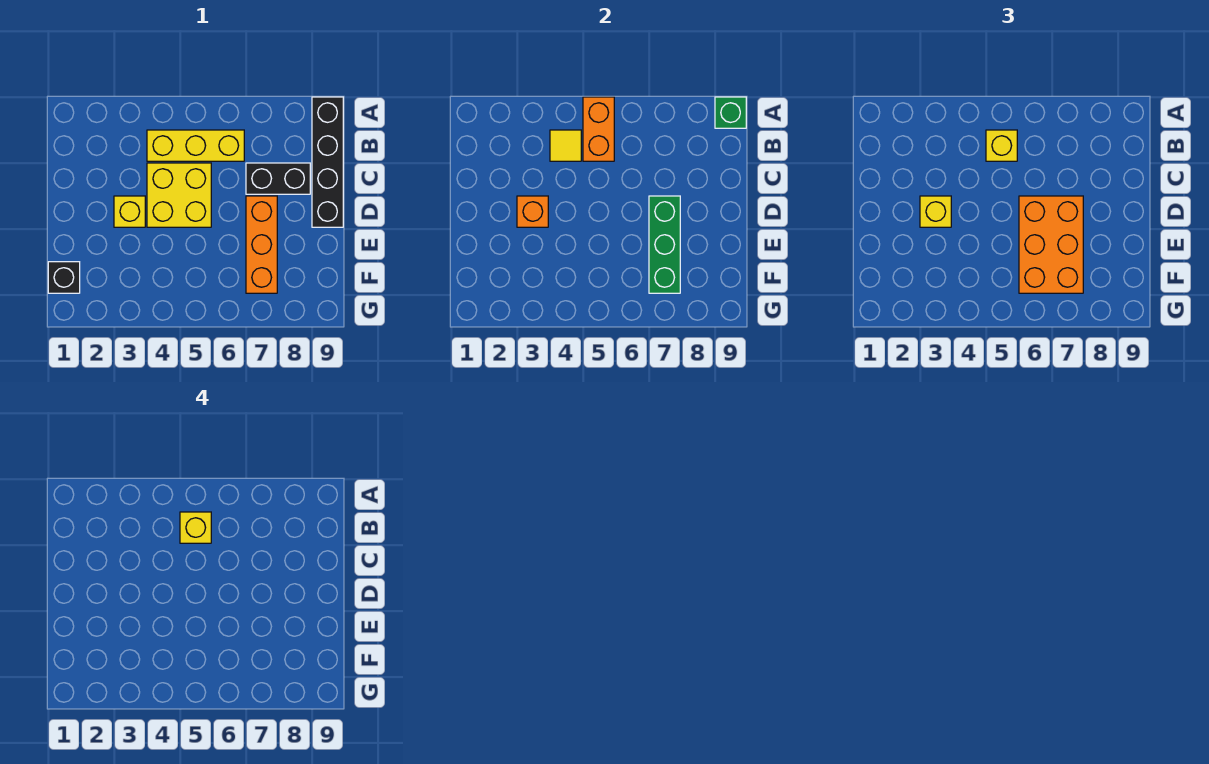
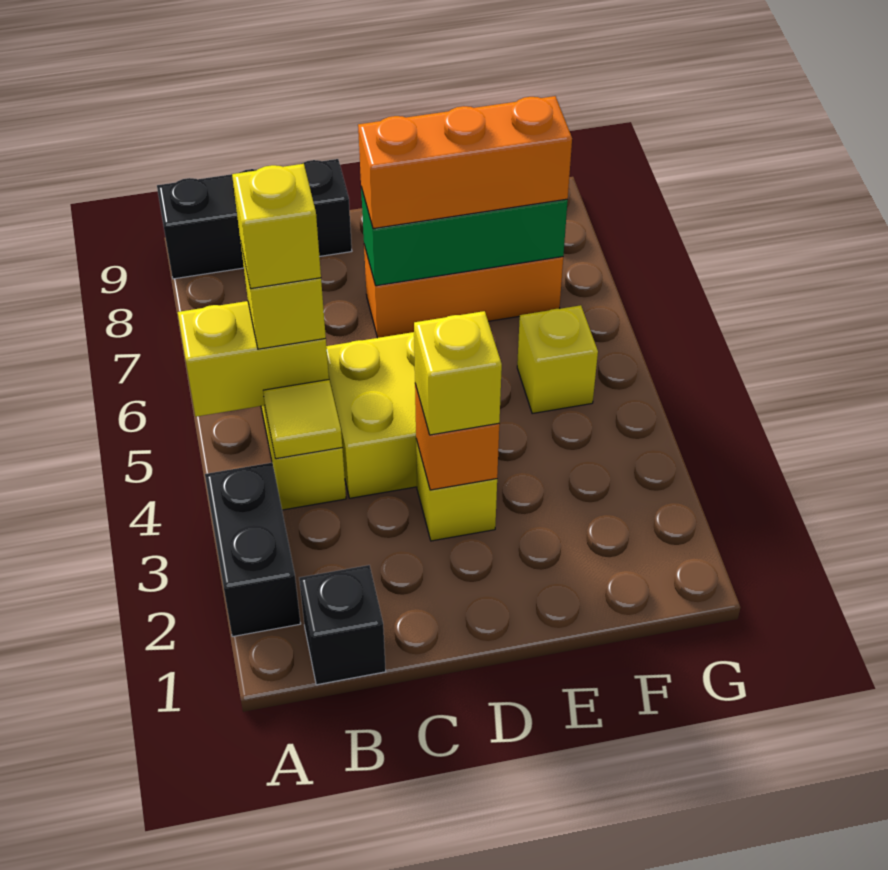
orange 1x2 brick [583,97,614,161] -> yellow 1x2 brick [178,301,329,417]
black 1x4 brick [312,97,343,227] -> black 1x3 brick [157,159,352,279]
green 1x1 brick [715,97,746,128] -> none
black 1x2 brick [246,163,310,194] -> black 1x2 brick moved to [205,463,301,637]
orange 2x3 brick [1019,196,1083,293] -> orange 1x3 brick [358,96,572,229]
black 1x1 brick [48,262,80,293] -> black 1x1 brick moved to [299,565,386,685]
none -> yellow 1x1 brick [517,305,598,414]

